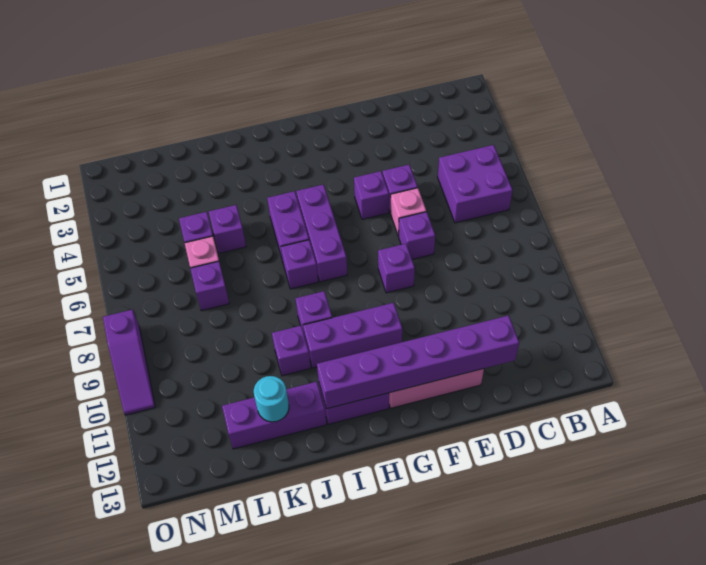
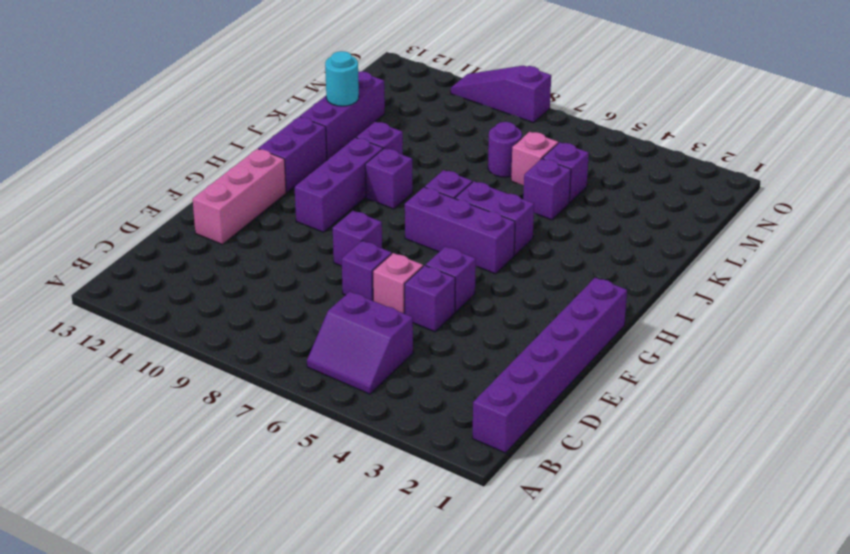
purple 2x2 brick [438,145,513,223] -> purple 2x2 slope [307,292,413,394]
purple 1x6 brick [317,315,519,409] -> purple 1x6 brick moved to [472,278,627,453]
purple 1x1 brick [190,261,229,311] -> purple 1x1 round brick [488,122,522,177]

